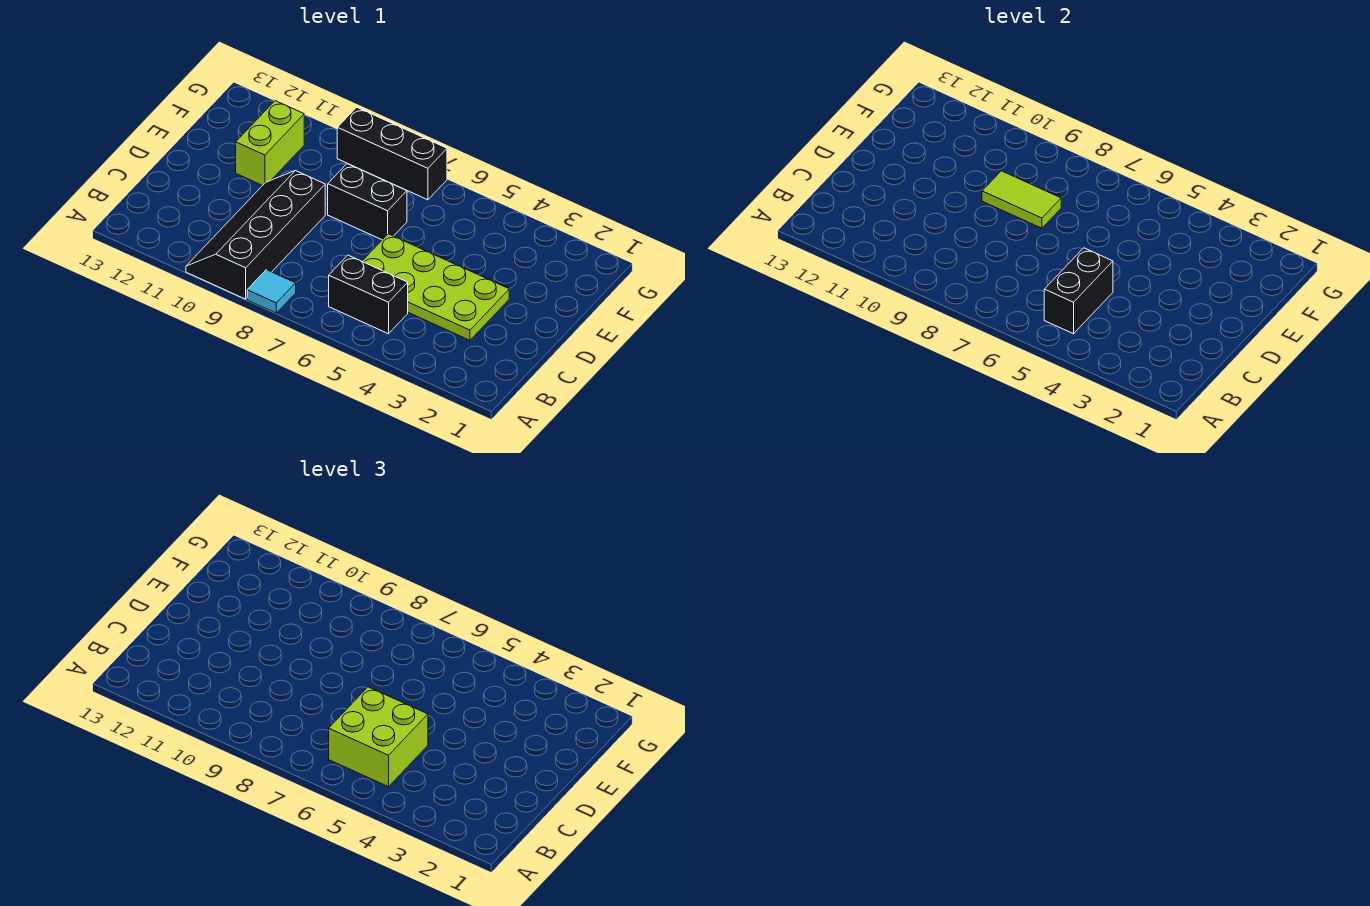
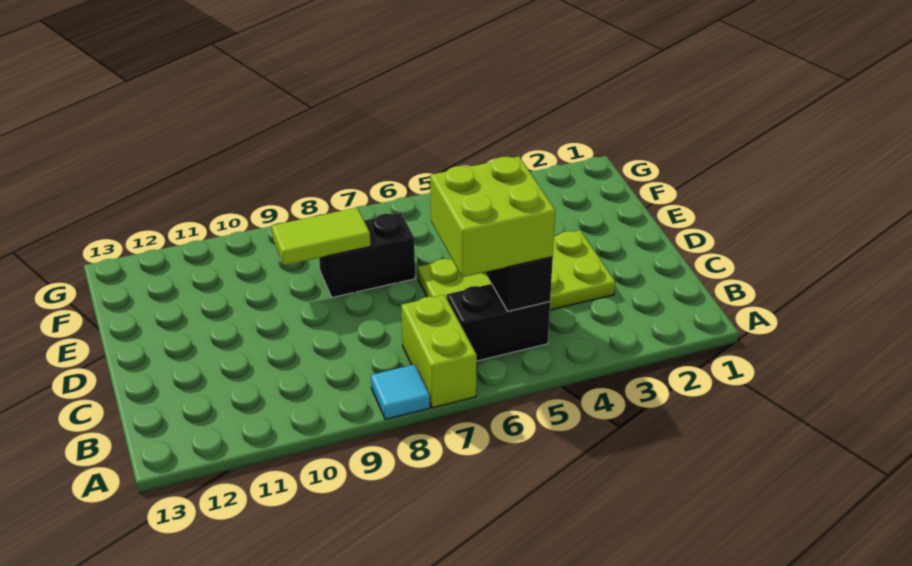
black 2x4 slope [186,171,325,299] -> none
lime 1x2 brick [236,101,304,186] -> lime 1x2 brick moved to [401,295,477,408]
black 1x3 brick [337,107,447,200] -> none

